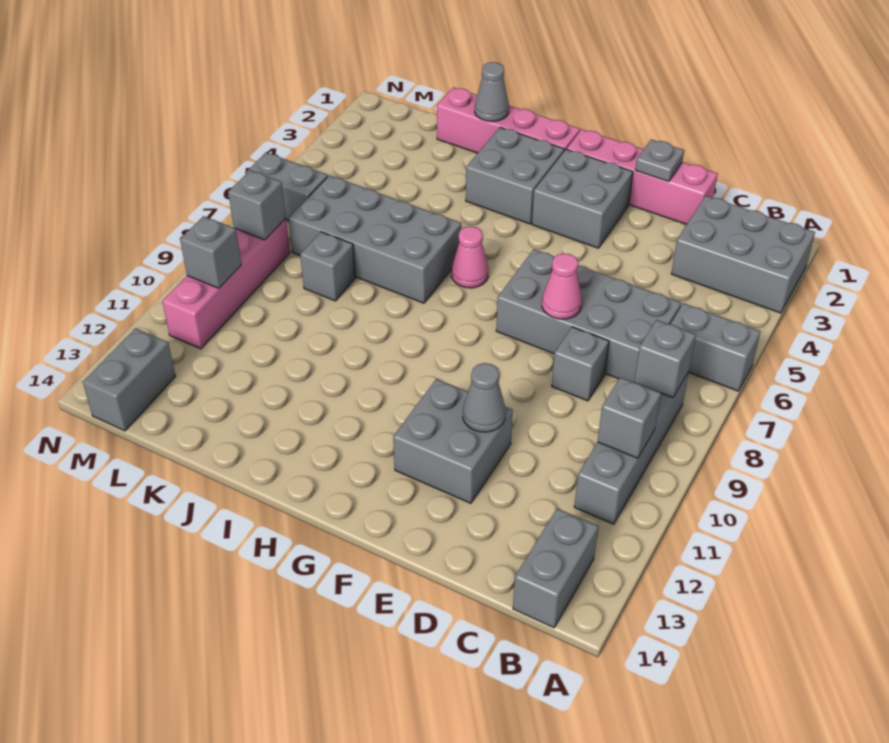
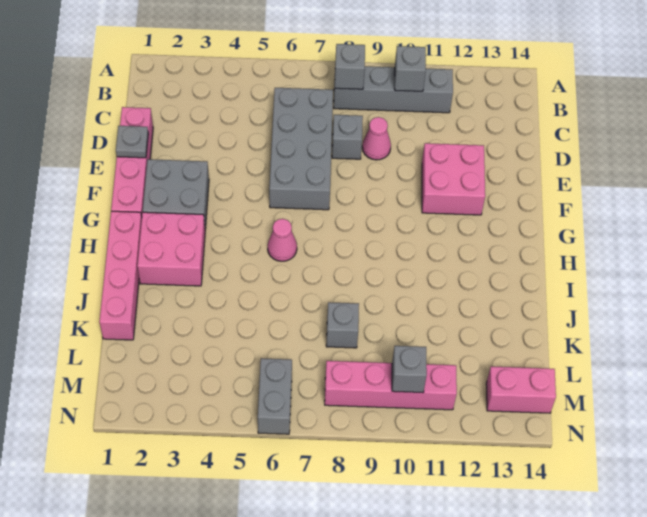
grey 2x3 brick [671,196,815,313] -> none
grey 1x2 brick [670,303,761,391] -> none
grey 1x2 brick [513,509,598,628] -> none
pink 1x1 cone [542,253,582,319] -> pink 1x1 cone moved to [362,117,391,160]
grey 2x2 brick [393,379,513,503] -> pink 2x2 brick [422,143,485,215]
grey 1x1 cone [463,363,506,432] -> none
grey 2x2 brick [466,127,564,224] -> pink 2x2 brick [137,212,205,286]
grey 2x4 brick [289,175,461,303] -> none
grey 1x1 cone [475,62,509,121] -> none
grey 1x1 brick [228,170,286,240] -> none
grey 1x2 brick [83,328,175,431] -> pink 1x2 brick [486,366,556,413]

